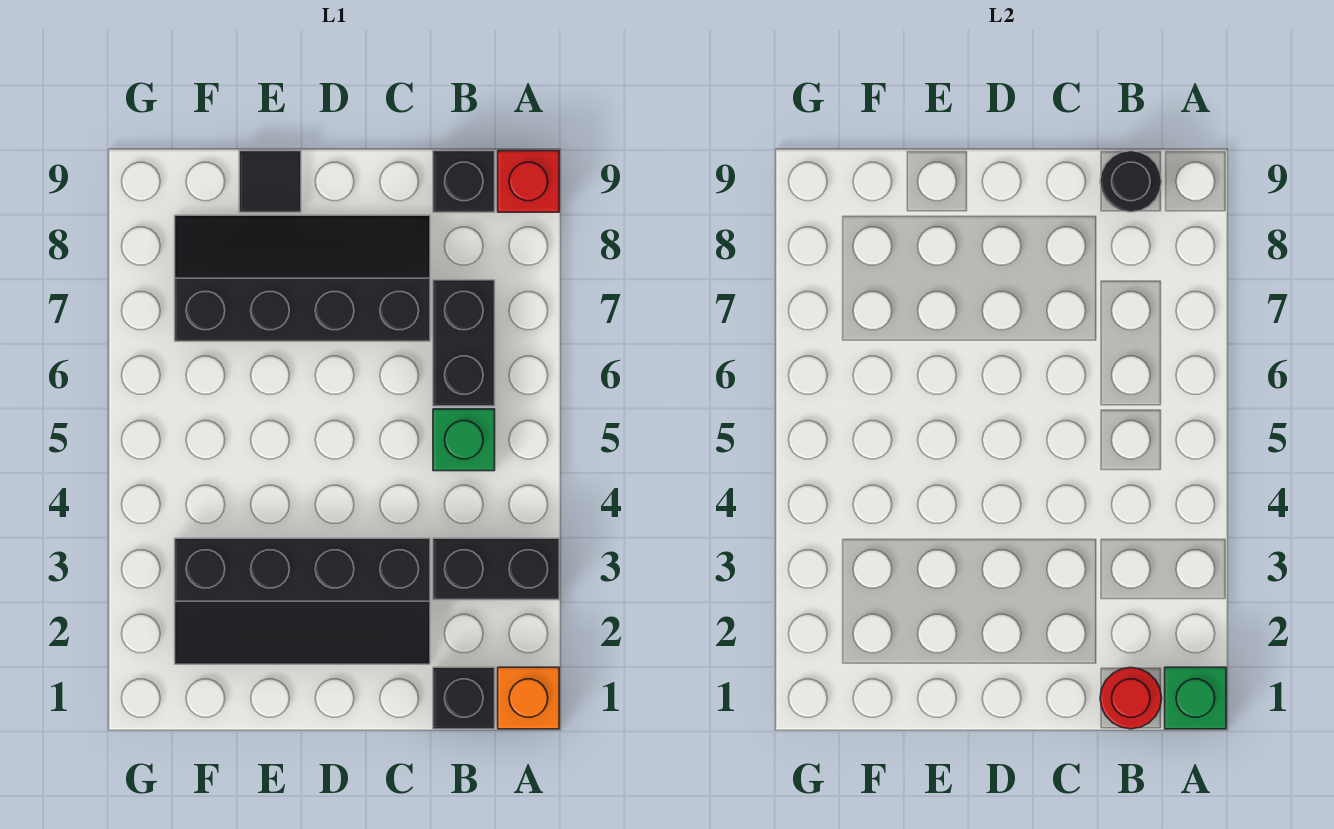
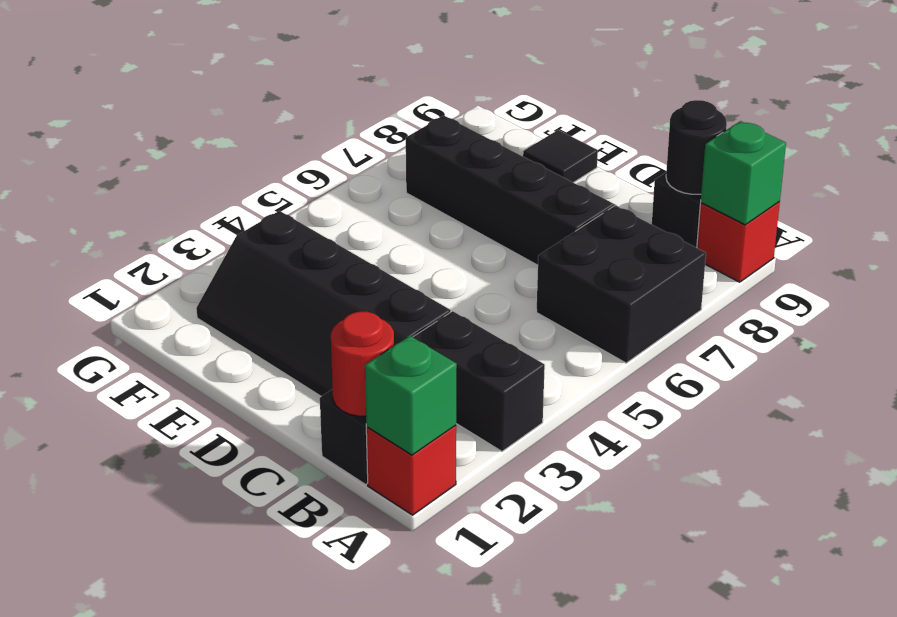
orange 1x1 brick [498,667,559,729] -> red 1x1 brick [366,425,456,515]
green 1x1 brick [433,409,495,471] -> green 1x1 brick moved to [701,121,786,225]
black 1x2 brick [433,280,495,406] -> black 2x2 brick [537,206,706,363]

